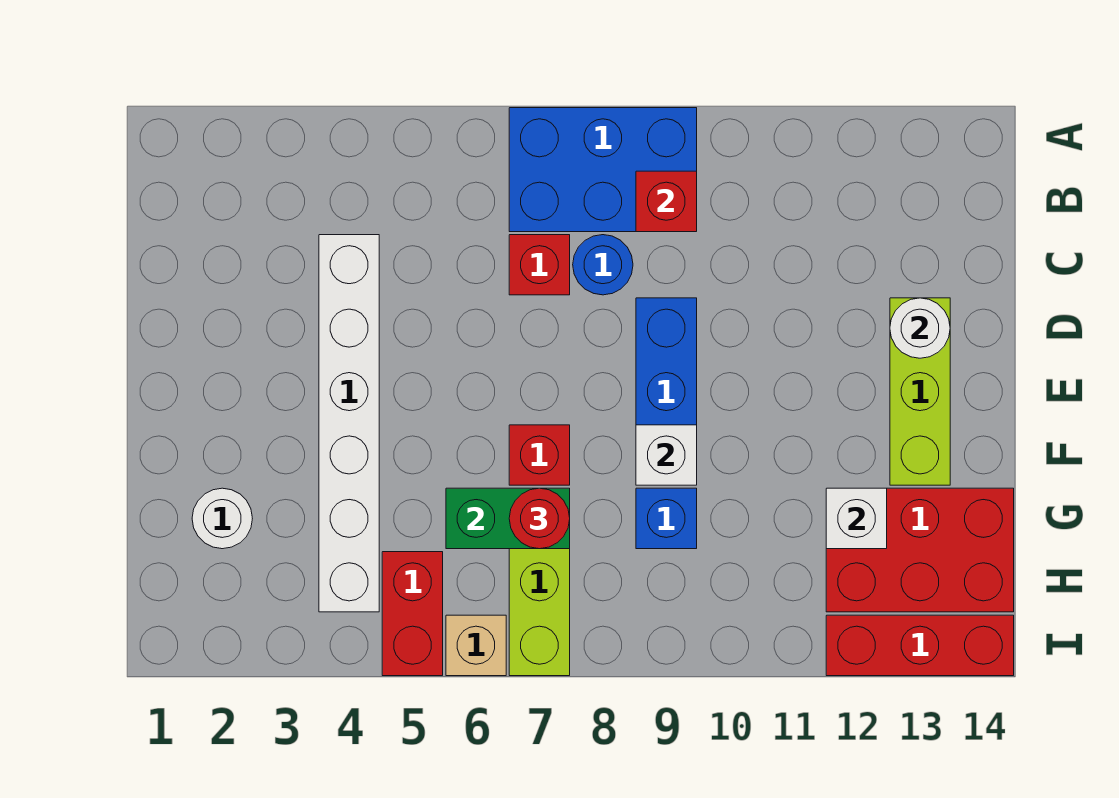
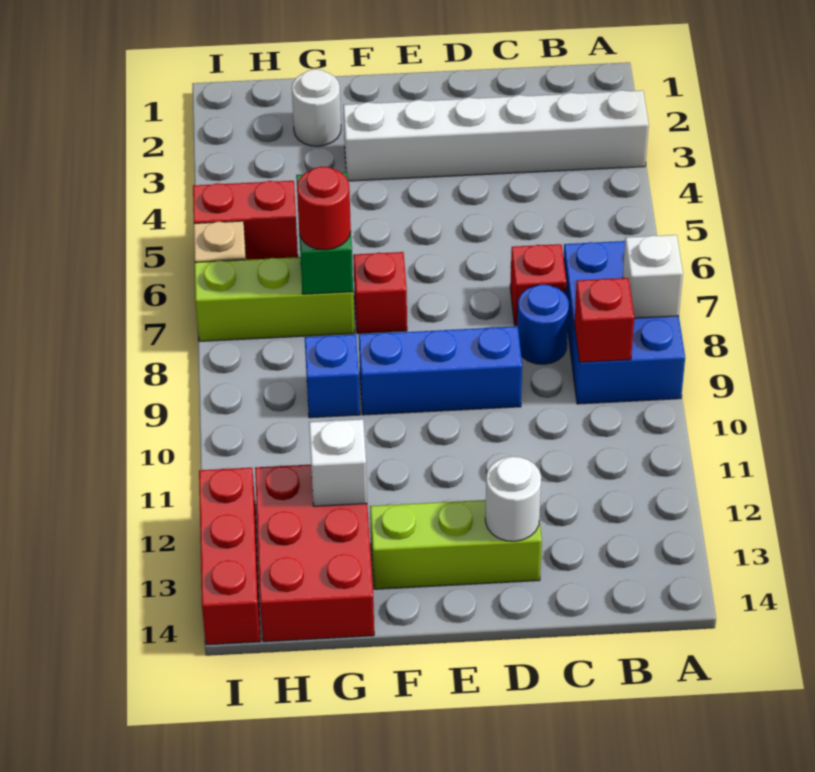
white 1x6 brick [319,235,379,612] -> white 1x6 brick moved to [343,90,649,181]
white 1x1 brick [636,425,697,485] -> white 1x1 brick moved to [623,235,683,318]

